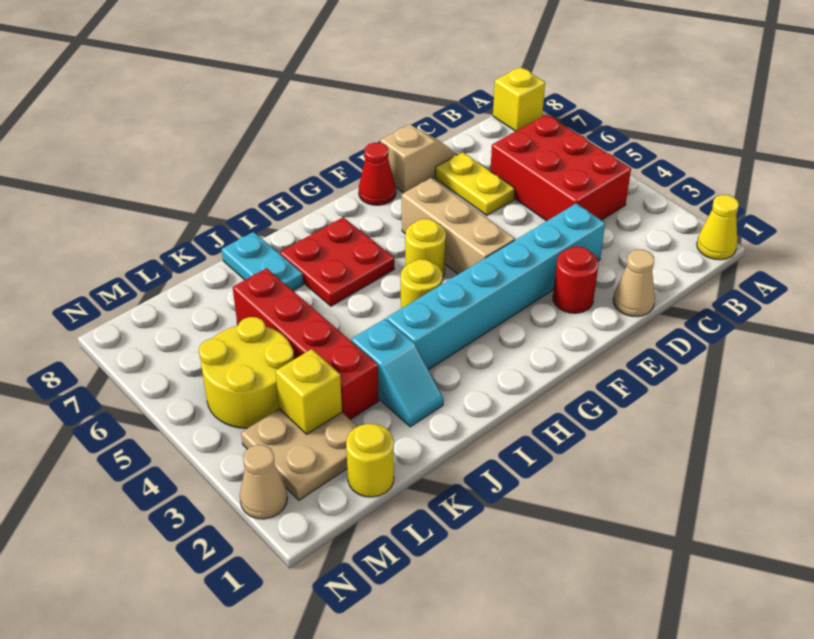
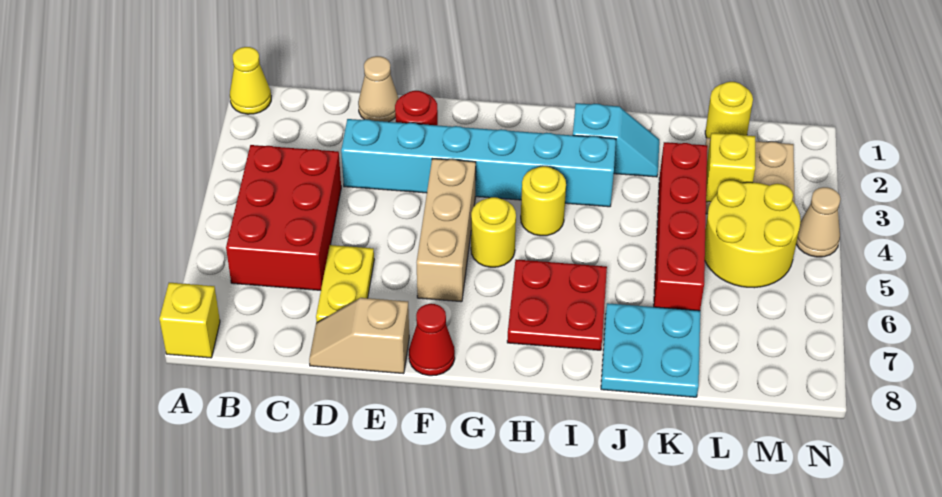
cyan 1x2 slope [351,319,444,427] -> cyan 1x2 slope turned to [573,103,659,177]
cyan 1x2 plate [222,232,303,291] -> cyan 2x2 plate [601,303,700,397]
tan 1x1 cone [240,445,287,519] -> tan 1x1 cone moved to [796,187,840,257]

